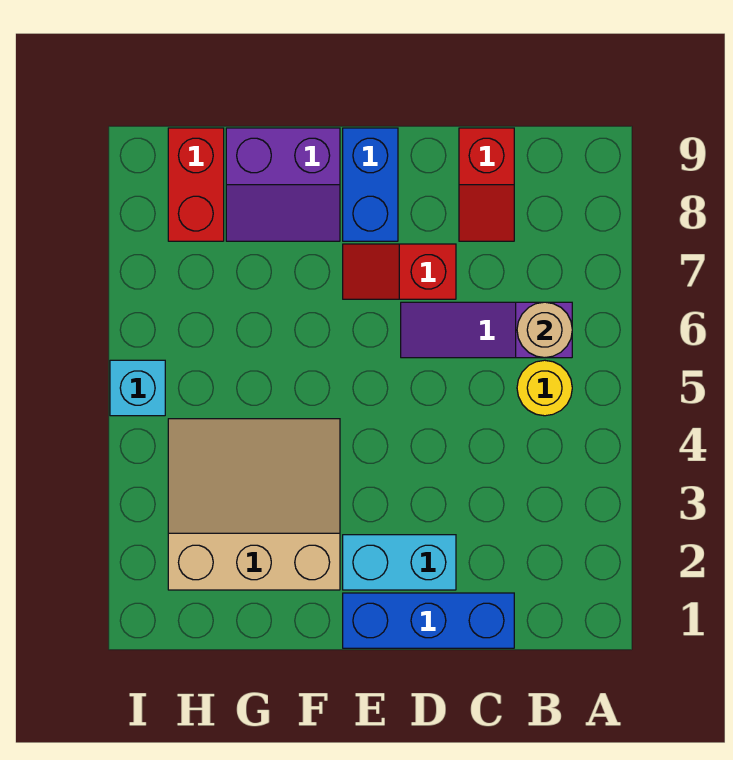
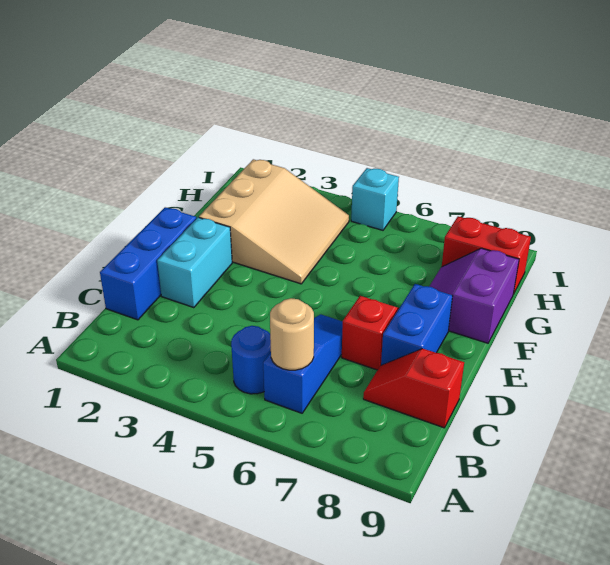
yellow 1x1 round brick [517,360,572,416] -> blue 1x1 round brick [231,326,271,394]
purple 1x3 slope [401,302,572,358] -> blue 1x3 slope [263,314,343,413]
blue 1x2 brick [343,128,398,241] -> blue 1x2 brick turned to [381,284,453,365]

